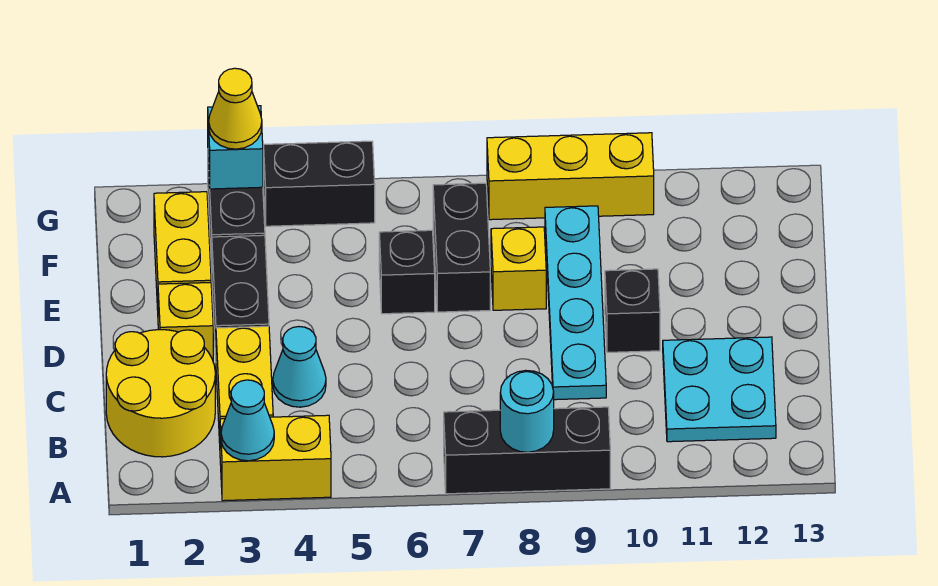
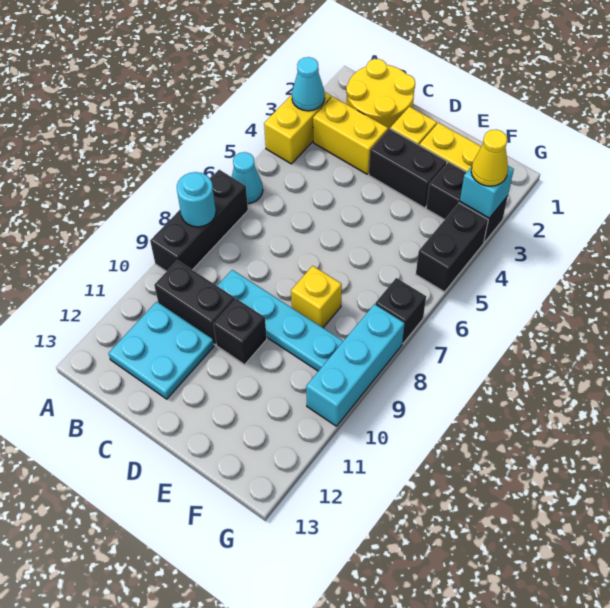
cyan 1x1 cone [273,327,326,407] -> cyan 1x1 cone moved to [232,152,263,204]
black 1x1 brick [379,230,435,314] -> black 1x1 brick moved to [375,278,426,344]
black 1x2 brick [433,183,490,312] -> black 1x2 brick moved to [154,260,235,345]
yellow 1x3 brick [487,133,654,220] -> cyan 1x3 brick [306,304,405,426]

